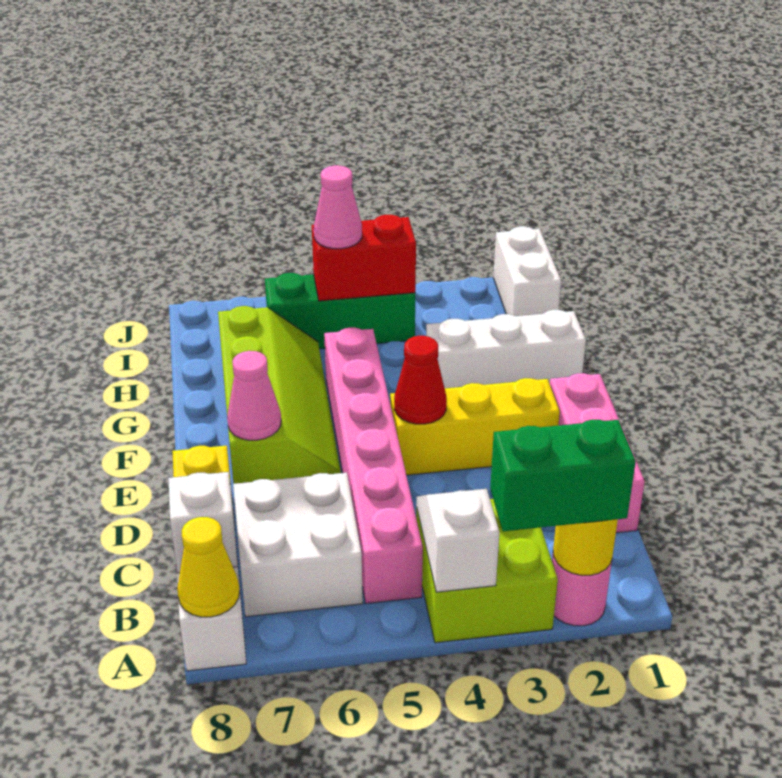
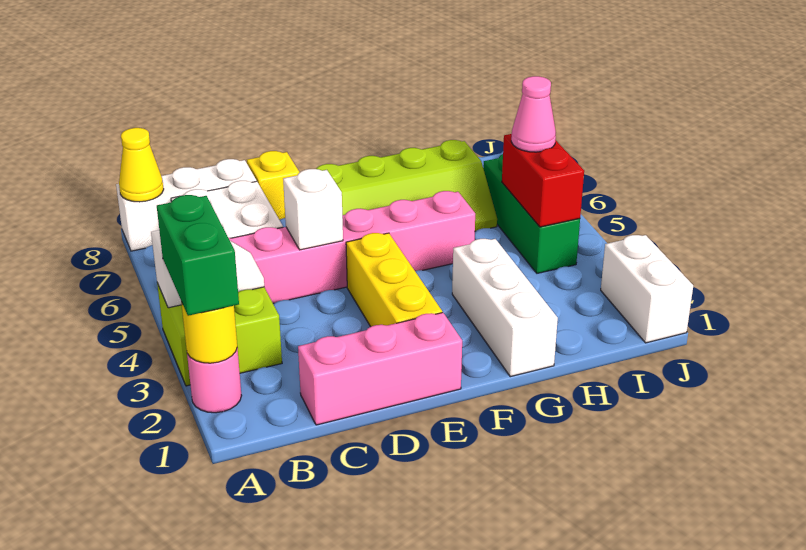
white 1x1 brick [168,472,237,573] -> white 1x1 brick moved to [283,169,343,250]
red 1x1 cone [394,336,447,424] -> none
pink 1x1 cone [227,351,281,440] -> none
white 1x2 brick [493,226,561,316] -> white 1x2 brick turned to [601,235,693,343]

